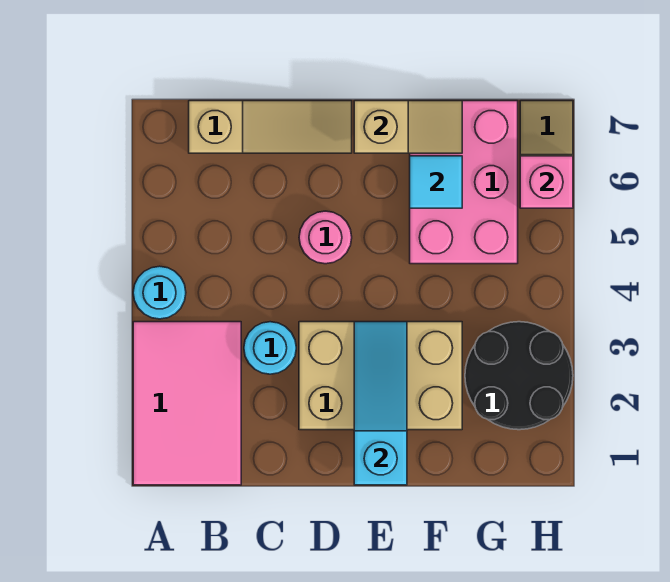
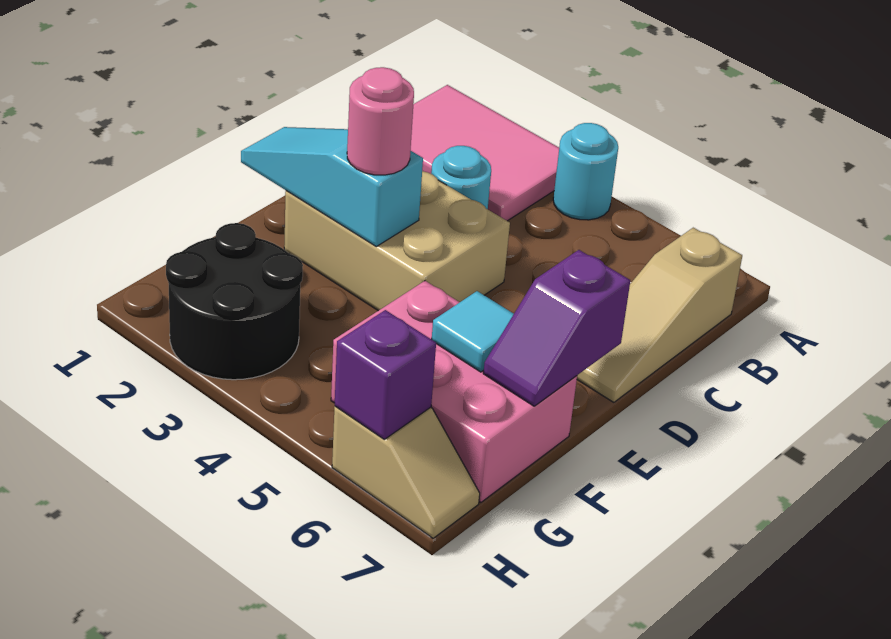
tan 2x3 brick [299,322,462,430] -> tan 2x3 brick turned to [284,171,510,311]
pink 1x1 round brick [299,211,352,264] -> pink 1x1 round brick moved to [347,67,414,175]
cyan 1x3 slope [354,322,407,485] -> cyan 1x3 slope turned to [241,127,423,246]
tan 1x2 slope [354,101,462,153] -> purple 1x2 slope [483,250,630,406]
pink 1x1 brick [520,156,573,208] -> purple 1x1 brick [335,310,436,439]

